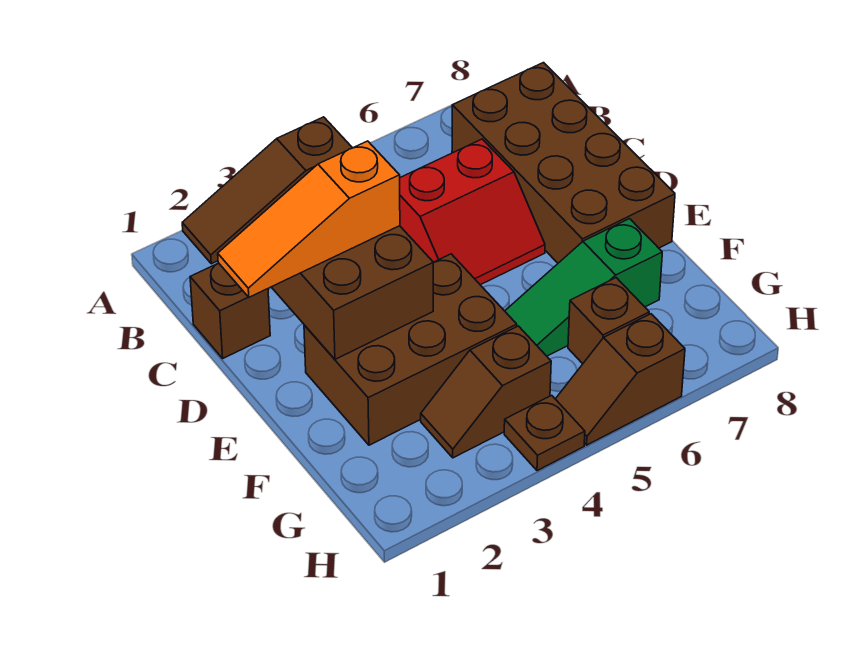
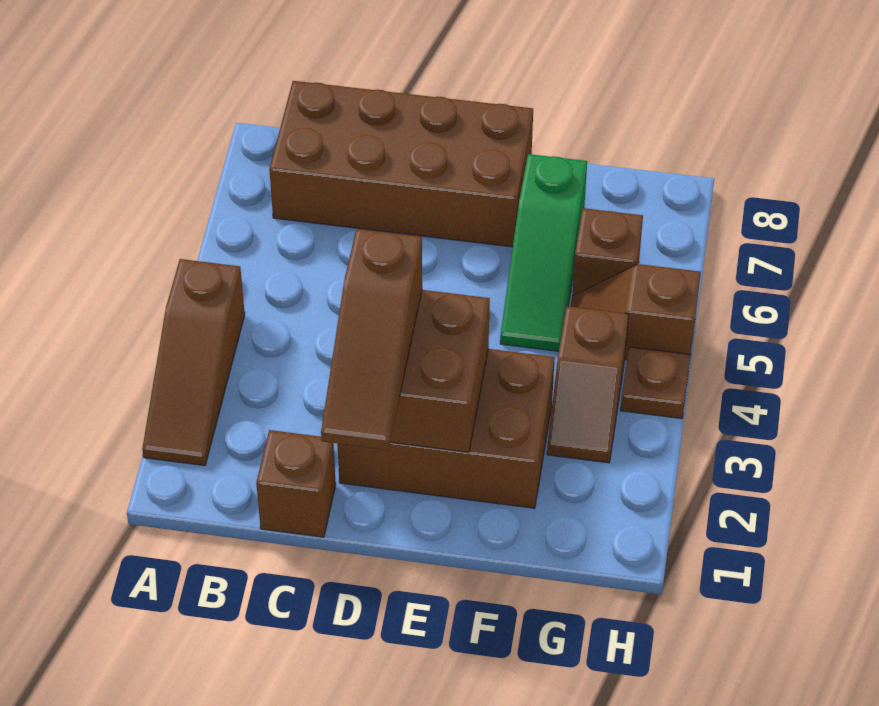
red 2x2 slope [400,139,545,285] -> none
orange 1x3 slope [218,141,400,297] -> brown 1x3 slope [321,229,422,450]
brown 2x3 brick [304,254,517,445] -> brown 2x3 brick turned to [337,349,555,508]
brown 1x2 slope [556,314,685,445] -> brown 1x2 slope turned to [570,264,701,360]

